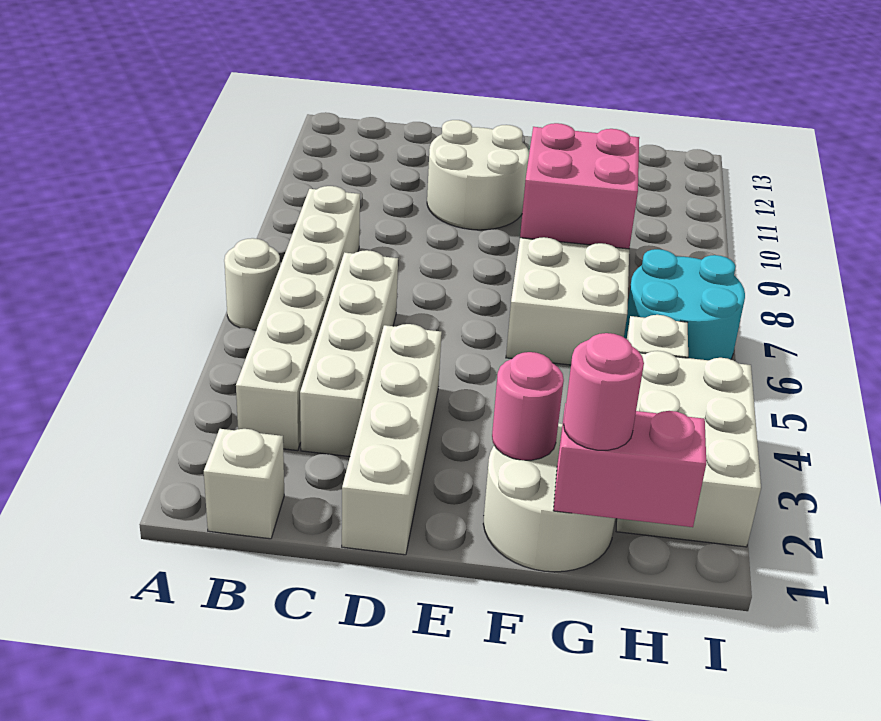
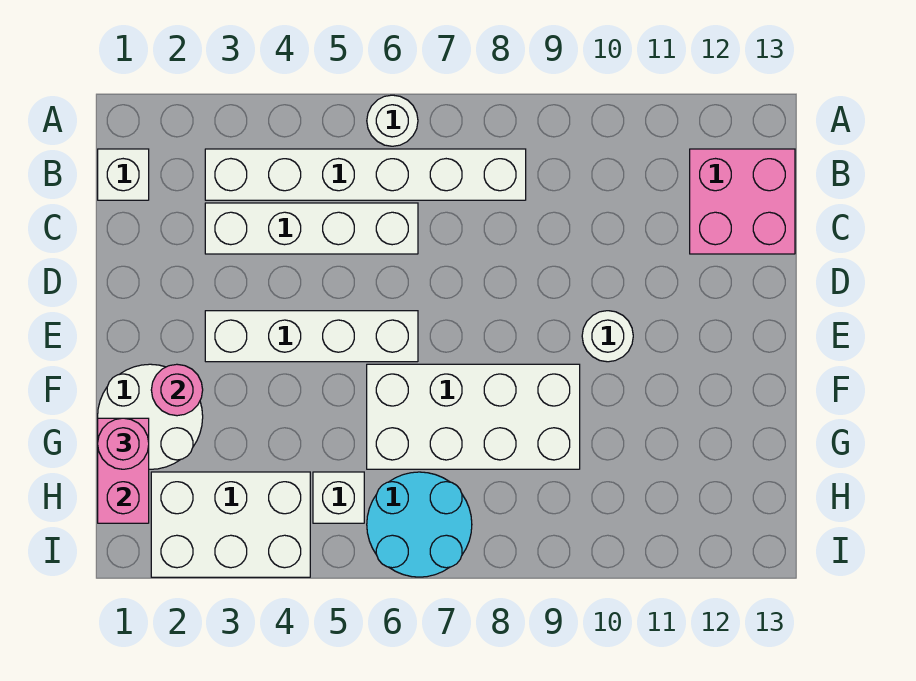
white 1x4 brick [342,324,442,555] -> white 1x4 brick moved to [205,311,418,362]
white 2x2 round brick [427,120,529,230] -> white 1x1 round brick [582,311,633,362]
pink 2x2 brick [520,123,639,249] -> pink 2x2 brick moved to [690,149,795,254]

